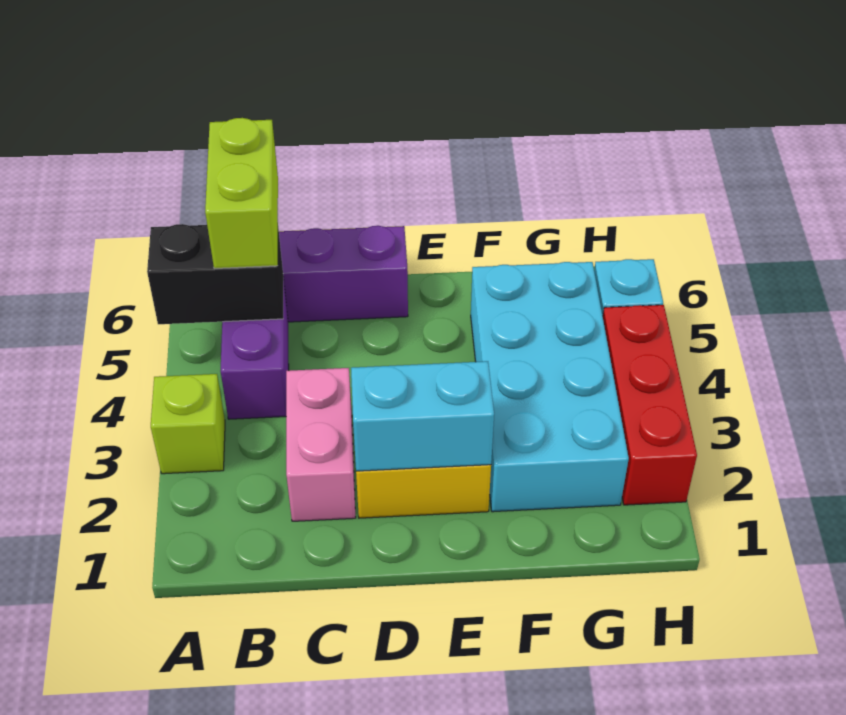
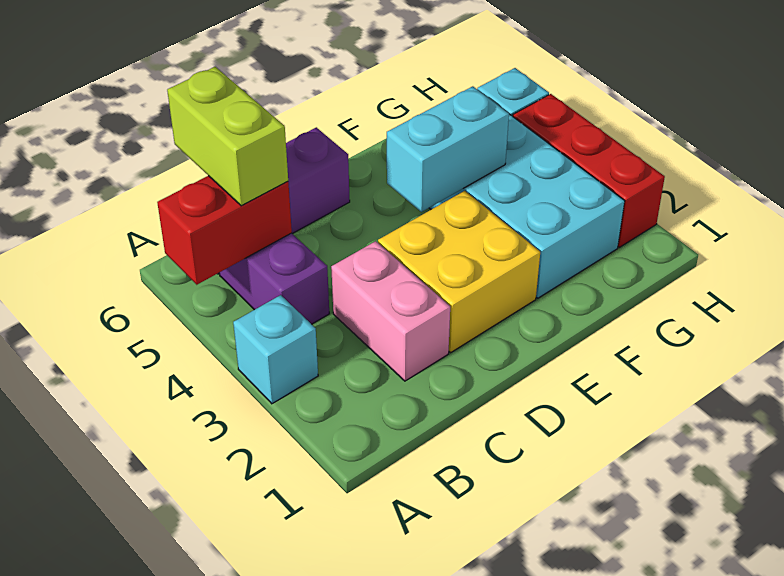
lime 1x1 brick [151,374,225,474] -> cyan 1x1 brick [233,295,318,404]
black 1x2 brick [147,224,283,324] -> red 1x2 brick [157,176,292,285]
cyan 1x2 brick [351,361,494,471] -> cyan 1x2 brick moved to [387,86,509,212]

